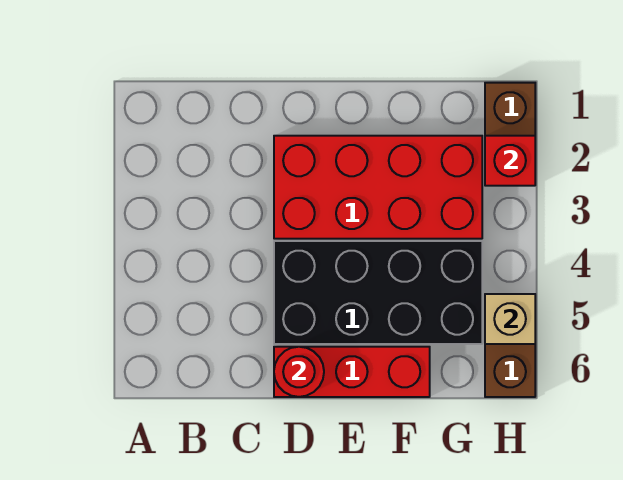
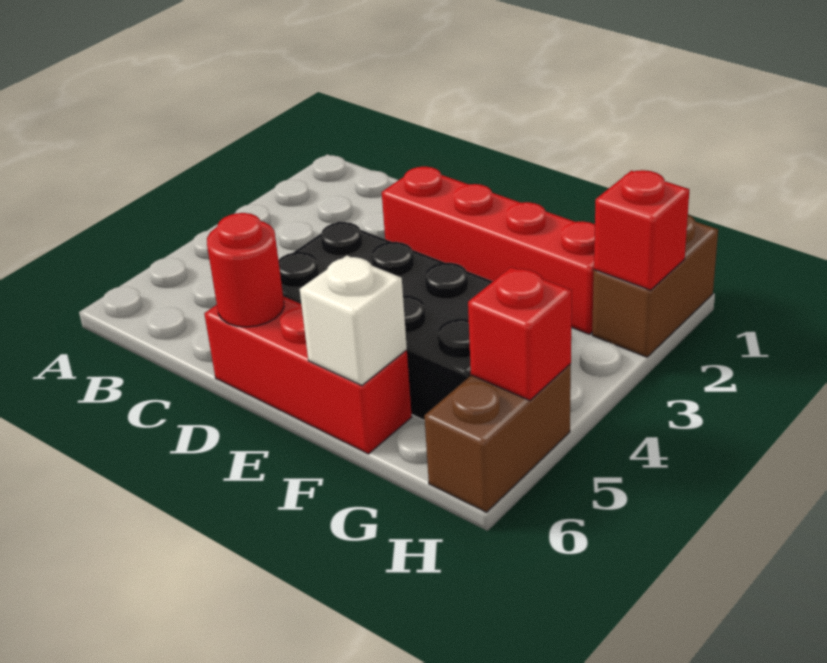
red 2x4 brick [274,136,482,239] -> red 1x4 brick [382,167,595,334]
none -> white 1x1 brick [300,256,407,385]
tan 1x1 brick [485,294,535,344] -> red 1x1 brick [468,267,572,400]

